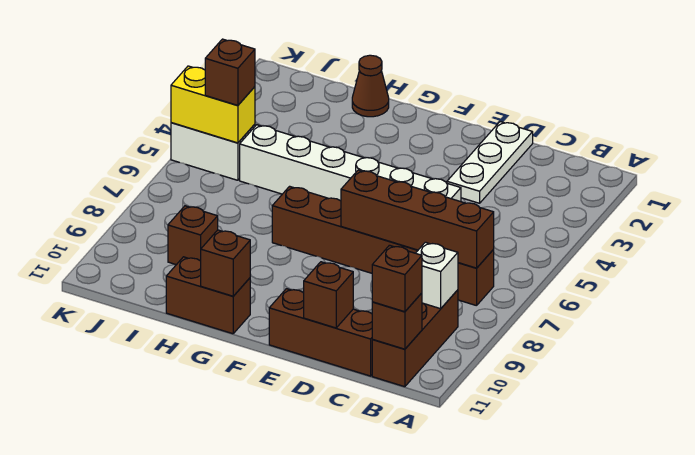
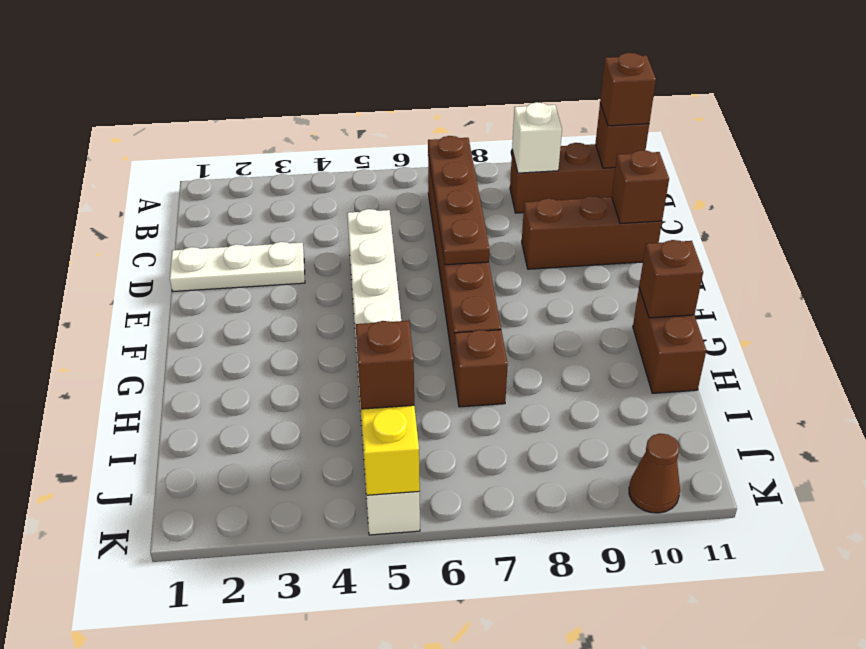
brown 1x4 brick [341,170,494,268] -> brown 1x4 plate [428,136,489,265]
brown 1x3 brick [269,289,373,376] -> brown 1x3 brick turned to [522,196,662,269]
brown 1x1 cone [352,55,389,117] -> brown 1x1 cone moved to [629,433,680,513]
brown 1x1 brick [168,206,218,265] -> brown 1x1 brick moved to [454,330,508,407]

